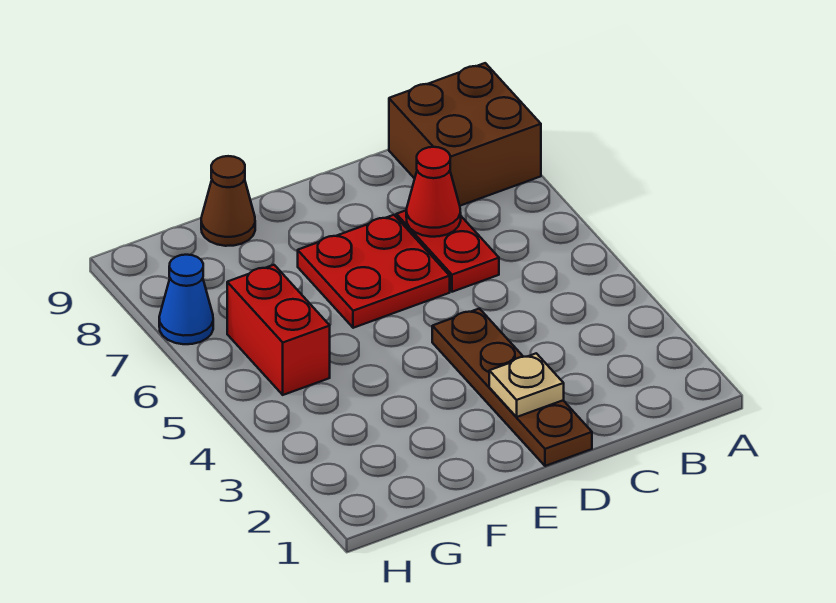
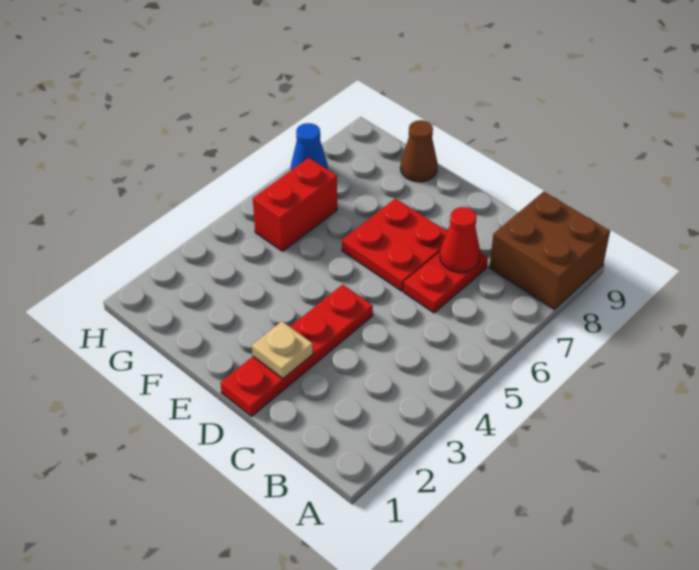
brown 1x4 plate [432,308,592,466] -> red 1x4 plate [220,285,373,416]

